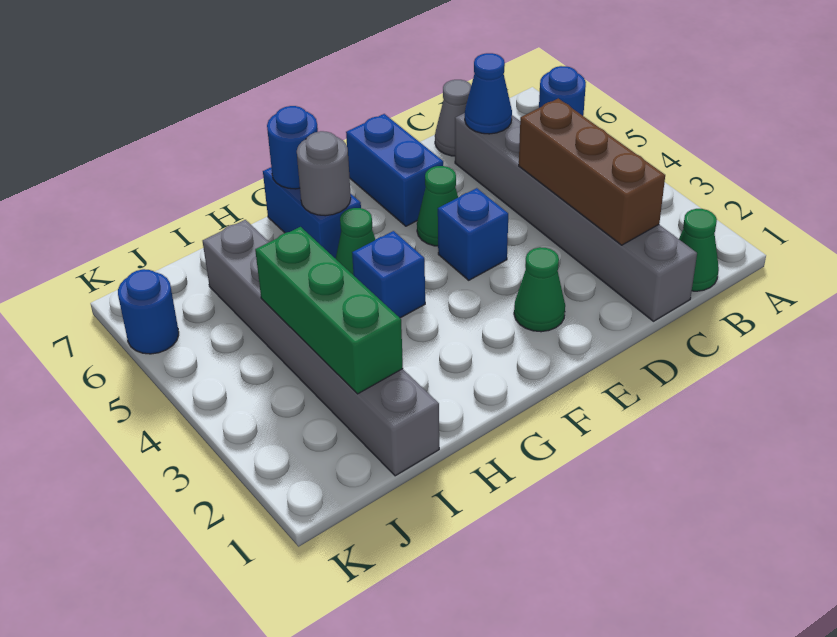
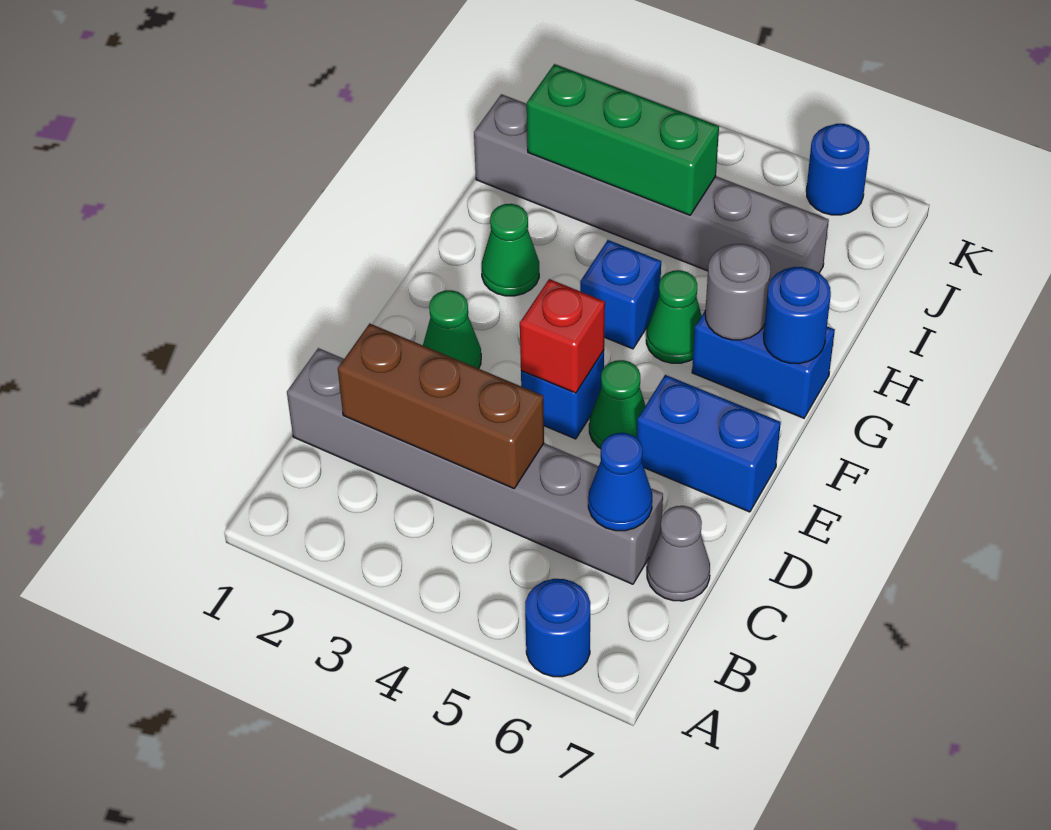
green 1x1 cone [679,209,719,291] -> green 1x1 cone moved to [482,204,539,296]
none -> red 1x1 brick [520,279,605,393]

